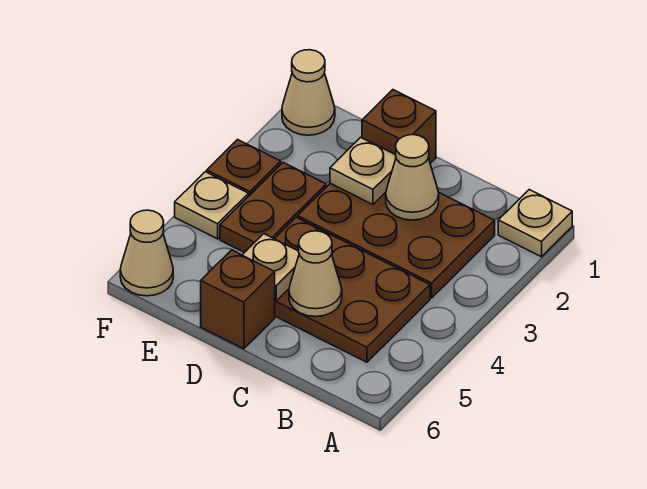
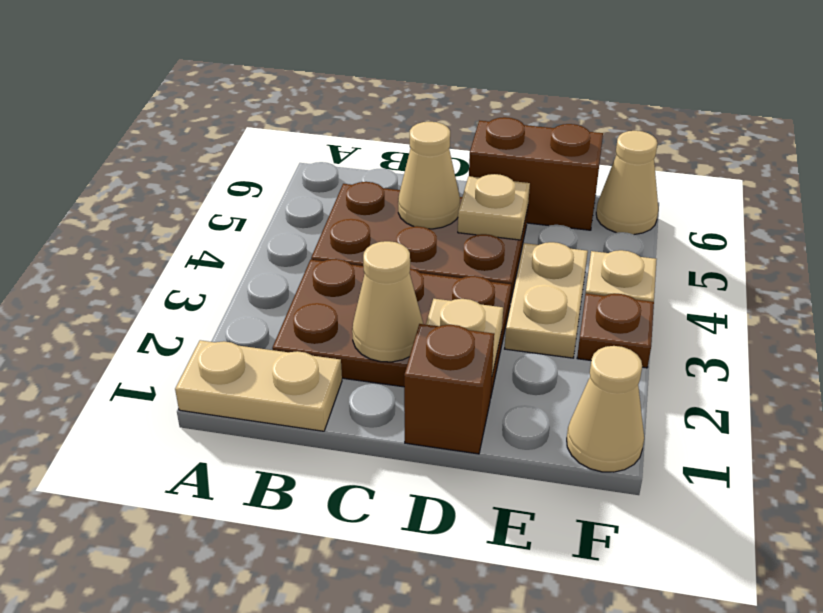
tan 1x1 plate [498,190,572,257] -> tan 1x2 plate [175,340,342,431]
brown 1x1 brick [201,250,275,349] -> brown 1x2 brick [469,117,603,230]
brown 1x2 plate [220,163,326,253] -> tan 1x2 plate [505,242,588,358]

